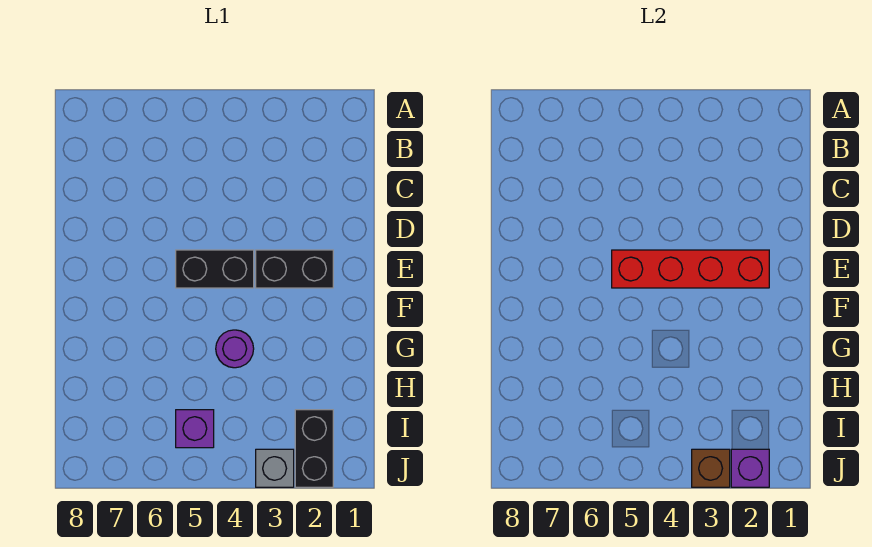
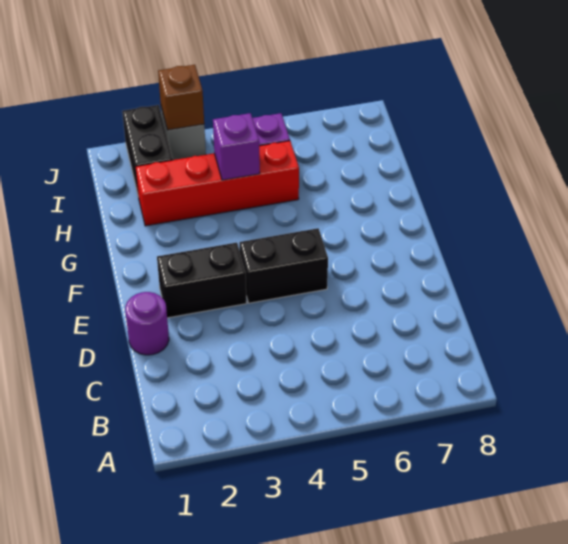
red 1x4 brick [612,250,769,288] -> red 1x4 brick moved to [135,141,299,226]
purple 1x1 round brick [216,330,254,368] -> purple 1x1 round brick moved to [125,292,169,355]
purple 1x1 brick [731,449,769,487] -> purple 1x1 brick moved to [213,113,260,180]

